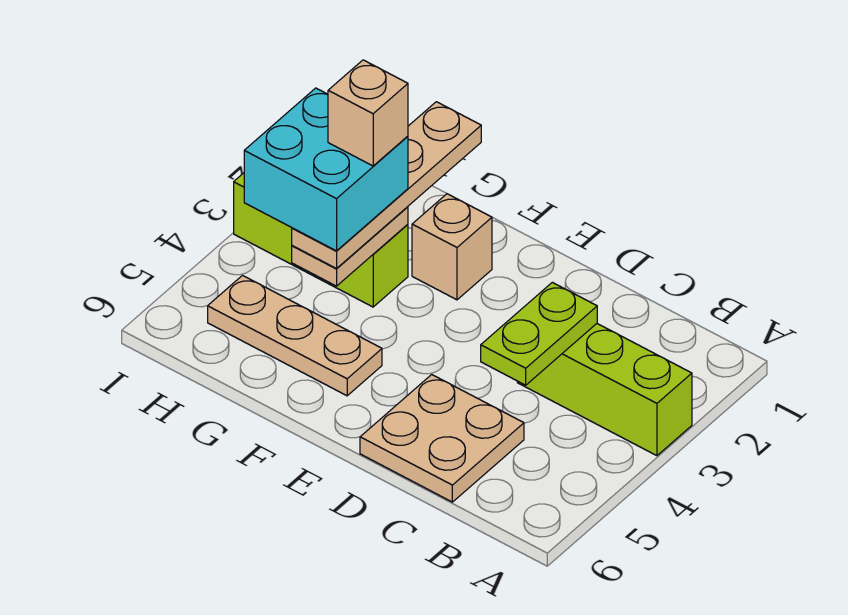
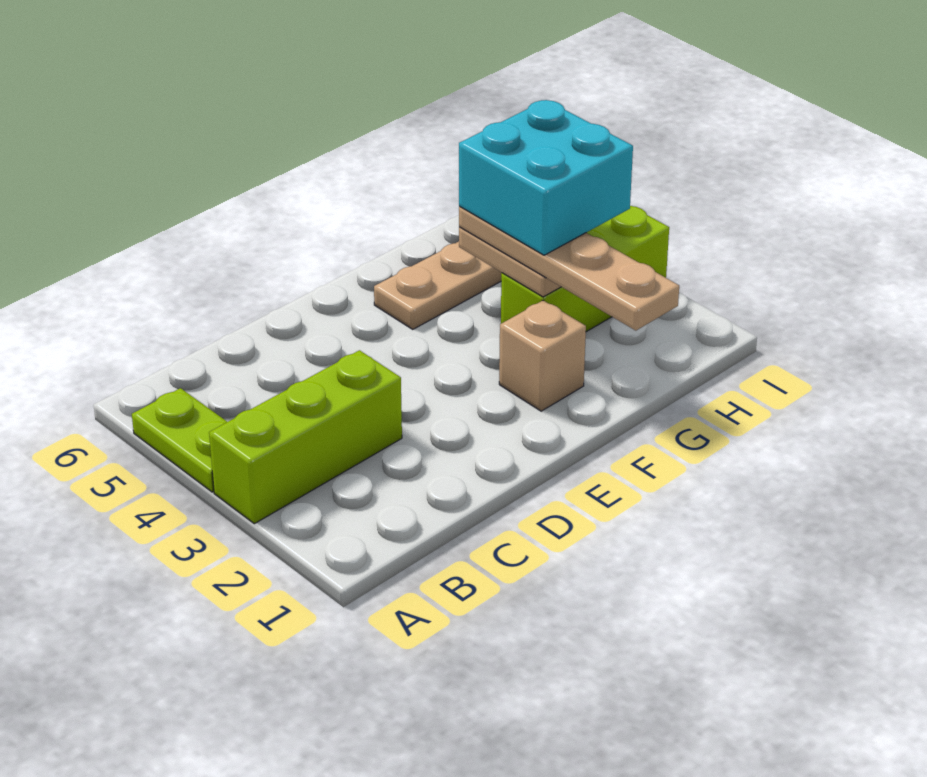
lime 1x2 plate [481,282,597,385] -> lime 1x2 plate moved to [132,388,227,492]
tan 2x2 plate [360,375,524,502] -> none
tan 1x1 brick [328,60,408,166] -> none

